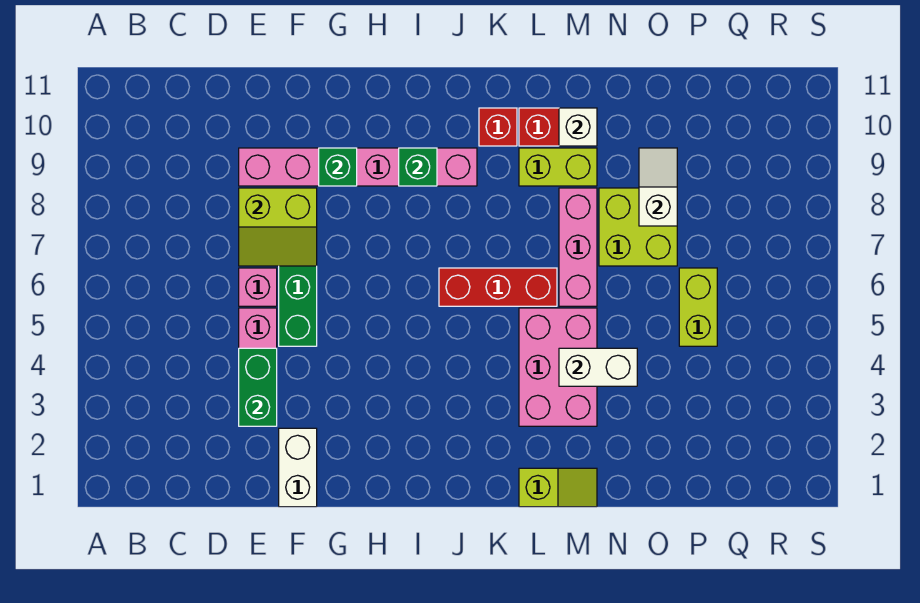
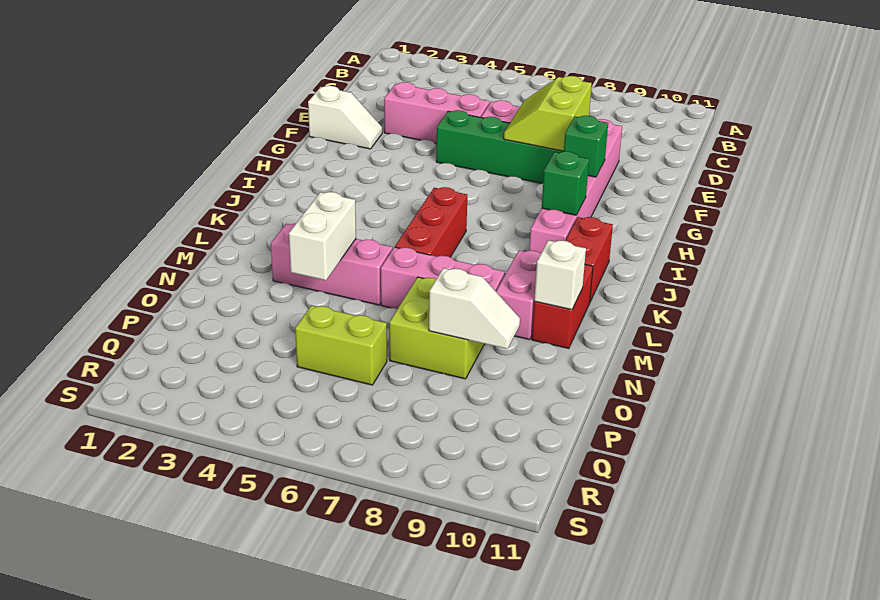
green 1x2 brick [239,348,277,426] -> none
white 1x2 brick [279,428,317,507] -> white 1x2 slope [308,86,382,149]
red 1x1 brick [479,108,517,146] -> red 1x2 brick [566,217,613,302]
lime 1x2 slope [519,468,597,507] -> none
pink 2x3 brick [519,308,597,426] -> pink 1x3 brick [271,224,392,305]
lime 1x2 brick [519,148,597,186] -> pink 1x2 brick [496,250,541,340]

